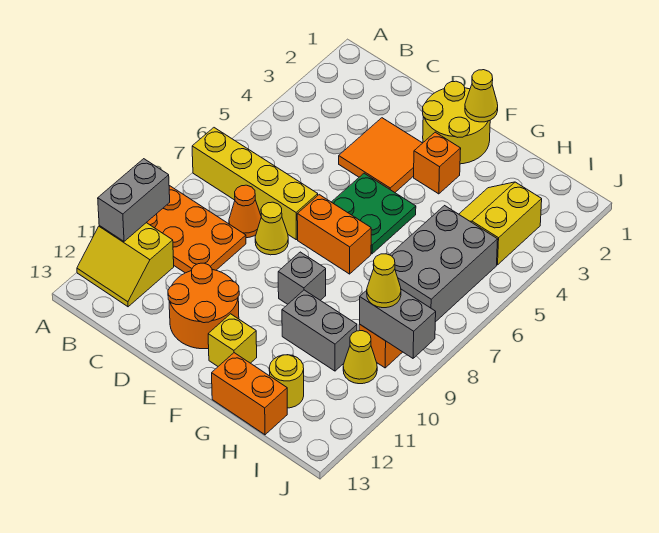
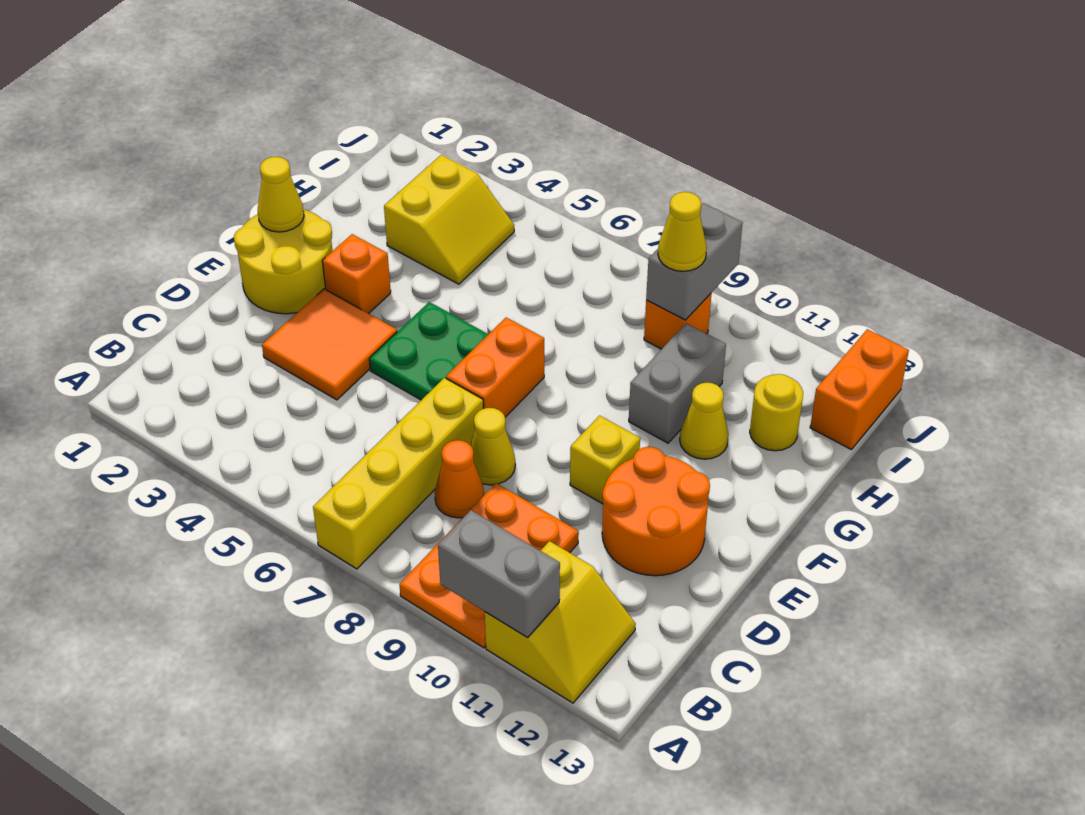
grey 1x1 brick [278,252,326,304] -> none
yellow 1x1 brick [208,314,257,366] -> yellow 1x1 brick moved to [570,416,640,504]
orange 1x2 brick [212,353,287,435] -> orange 1x2 brick moved to [810,329,909,450]
yellow 2x2 slope [459,182,542,265] -> yellow 2x2 slope turned to [384,155,514,284]
grey 2x3 brick [390,206,498,322] -> none
yellow 1x1 cone [343,331,377,384] -> yellow 1x1 cone moved to [680,383,728,459]

